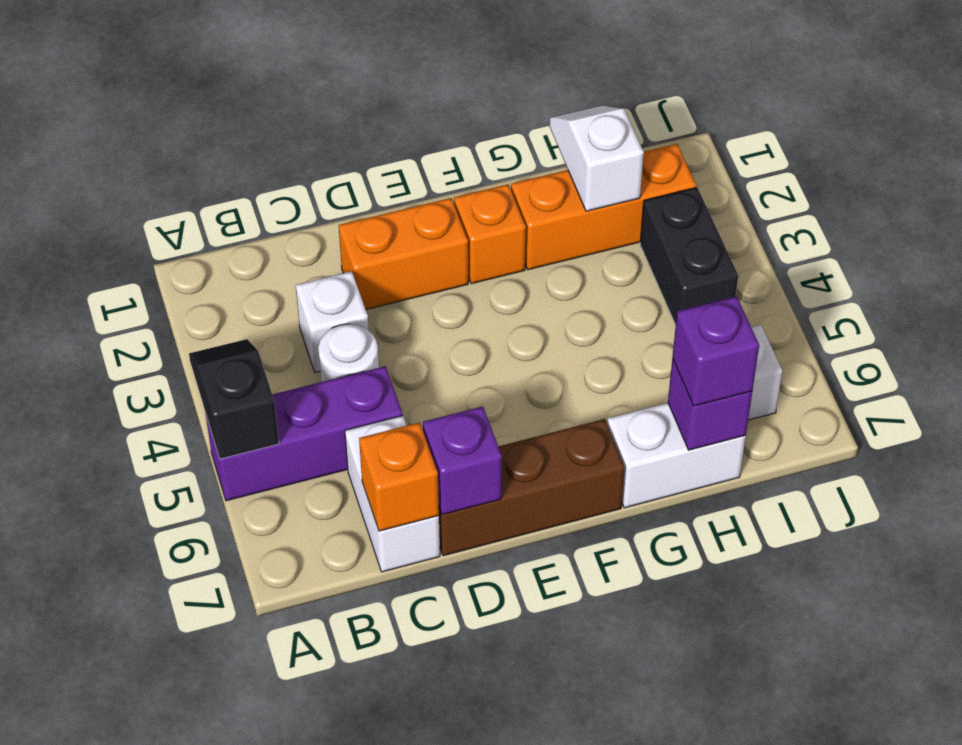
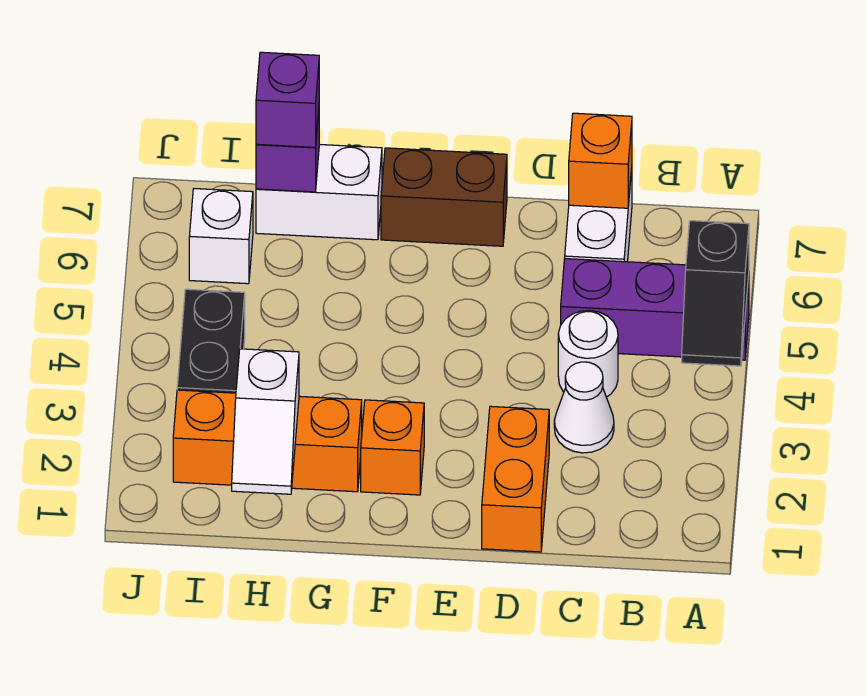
white 1x1 brick [296,271,369,372] -> white 1x1 cone [554,362,614,453]
orange 1x2 brick [339,198,468,309] -> orange 1x2 brick turned to [482,406,549,552]
brown 1x3 brick [439,419,625,556] -> brown 1x2 brick [381,148,507,246]
purple 1x1 brick [423,406,502,515] -> none

